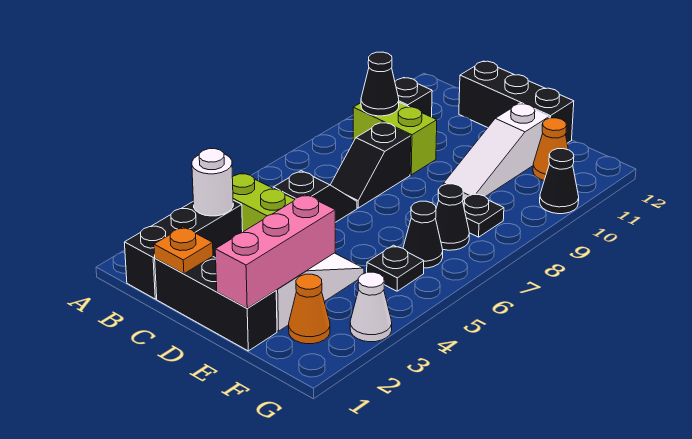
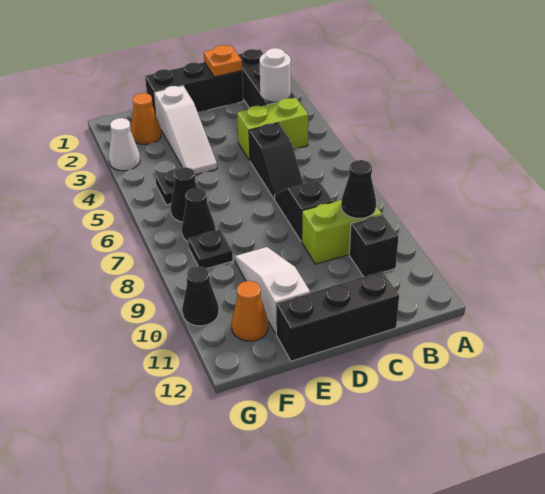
pink 1x3 brick [215,194,335,308] -> none

